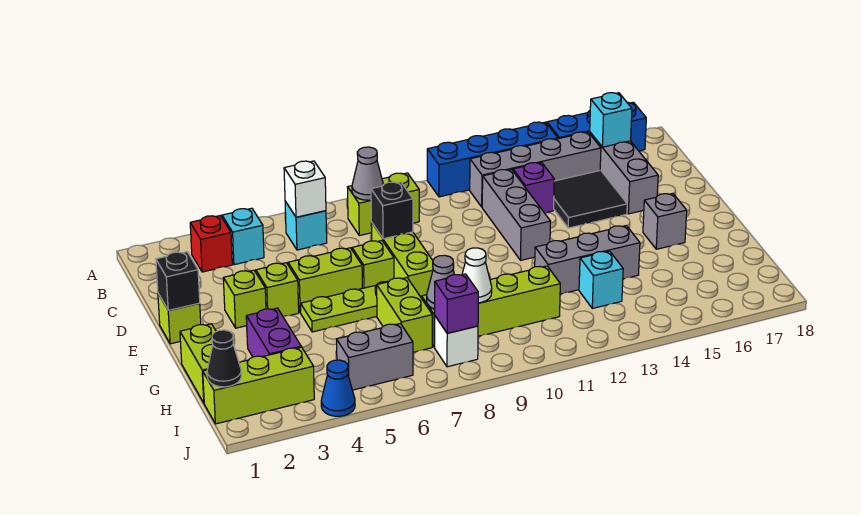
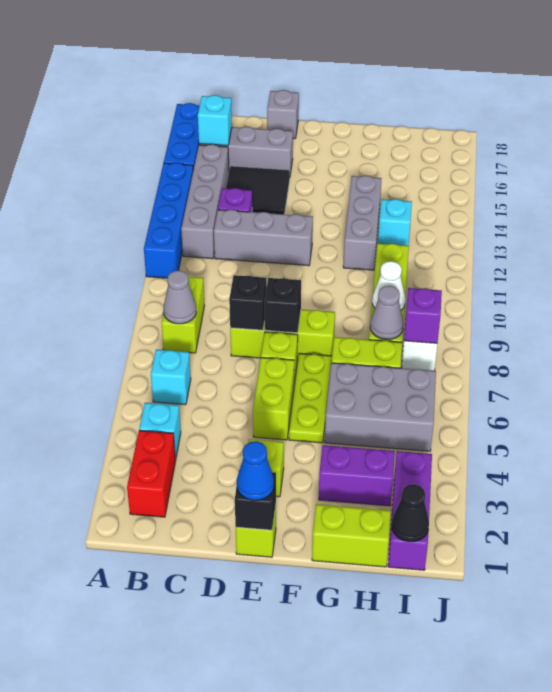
red 1x1 brick [190,216,232,272] -> red 1x2 brick [127,430,176,517]
white 1x1 brick [284,161,326,217] -> none
lime 1x1 brick [256,263,299,317] -> none
none -> black 1x1 brick [265,278,301,333]
grey 1x1 brick [643,193,687,249] -> grey 1x1 brick moved to [267,90,299,139]
lime 1x3 brick [203,347,314,424] -> purple 1x3 brick [388,451,432,570]
grey 1x2 brick [337,323,413,390] -> grey 2x3 brick [325,363,436,451]
blue 1x1 cone [321,360,355,416] -> blue 1x1 cone moved to [237,441,274,500]

